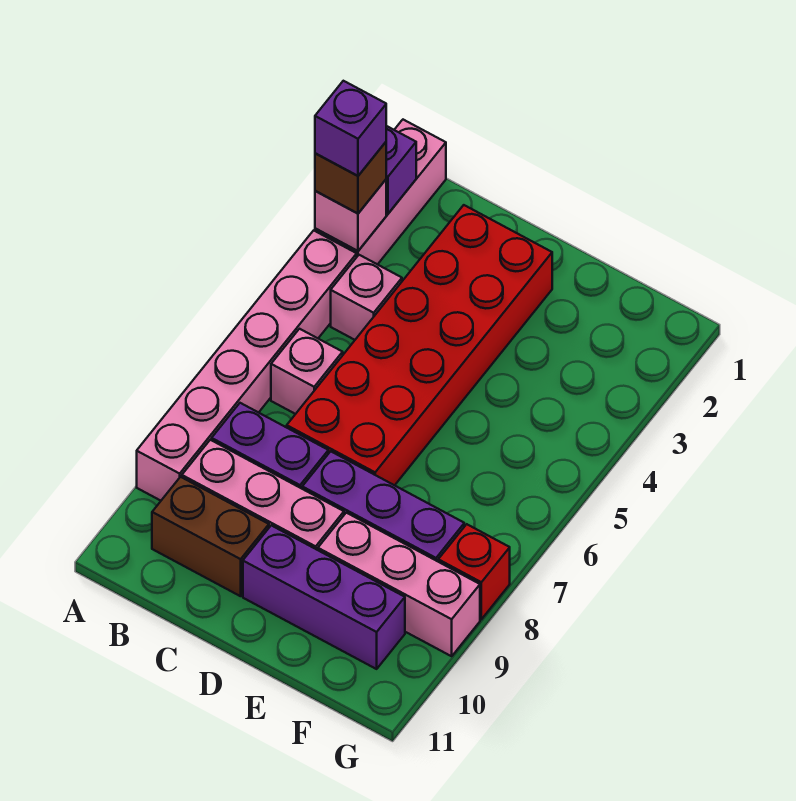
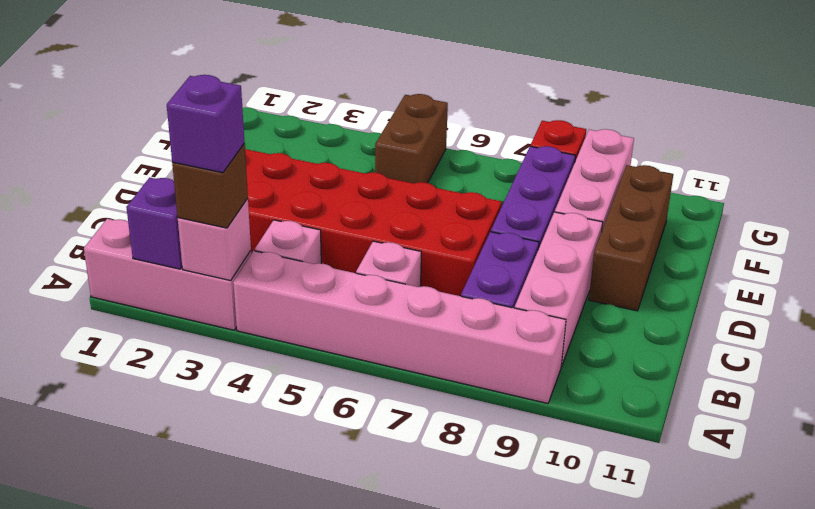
brown 1x2 brick [152,477,269,596] -> brown 1x2 brick moved to [375,94,448,183]
purple 1x3 brick [243,525,405,669] -> brown 1x3 brick [589,165,673,311]

